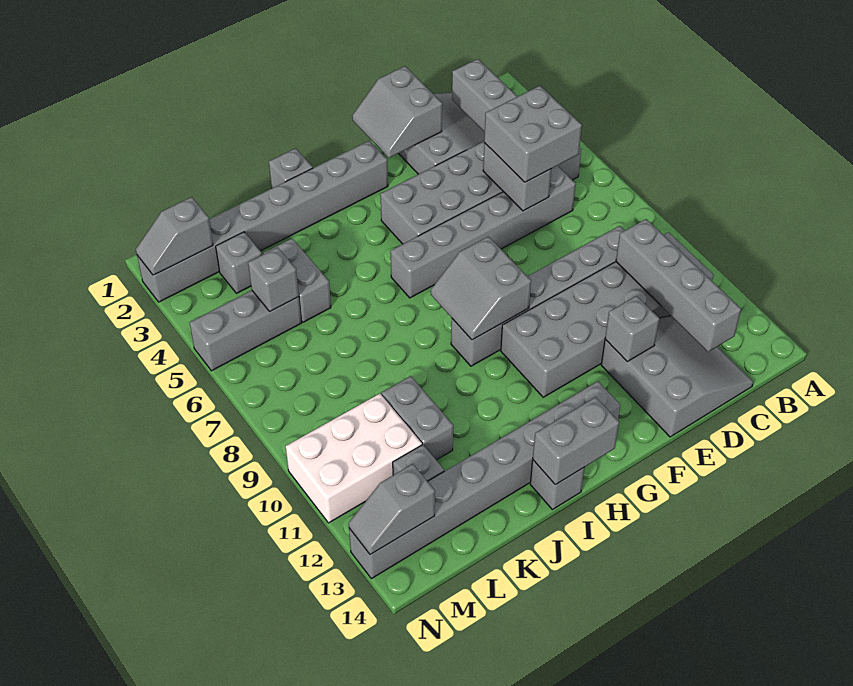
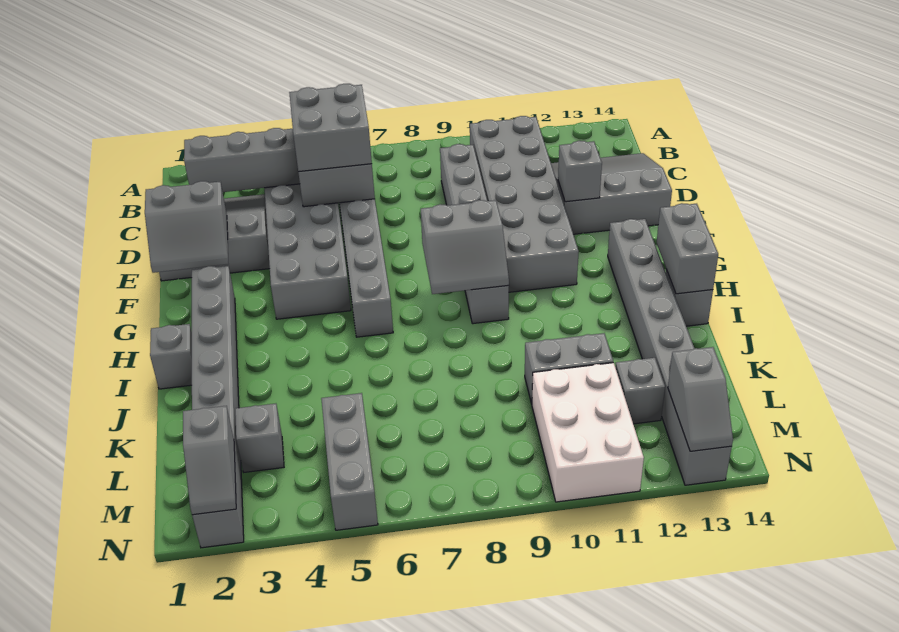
grey 1x4 brick [616,219,741,352] -> none
grey 1x2 brick [264,238,331,322] -> none
grey 1x1 brick [248,247,299,311] -> none

